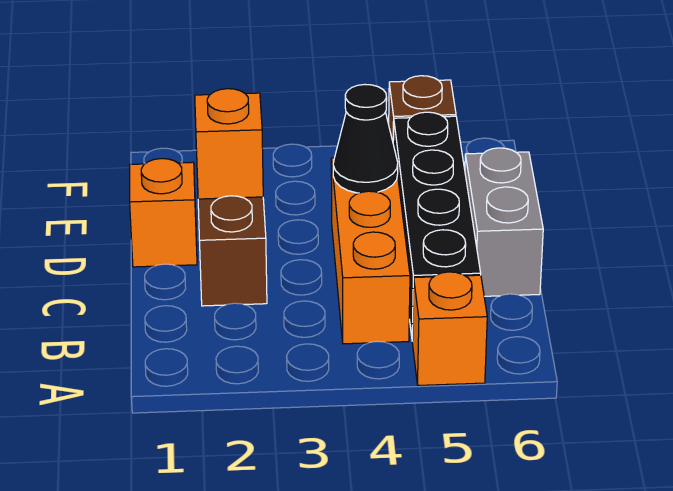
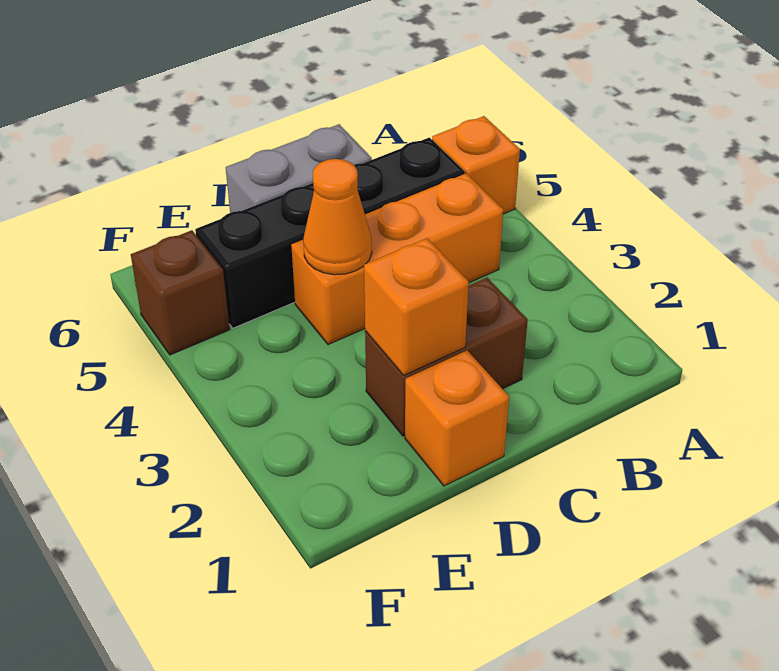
black 1x1 cone [333,84,398,193] -> orange 1x1 cone [303,159,372,275]

